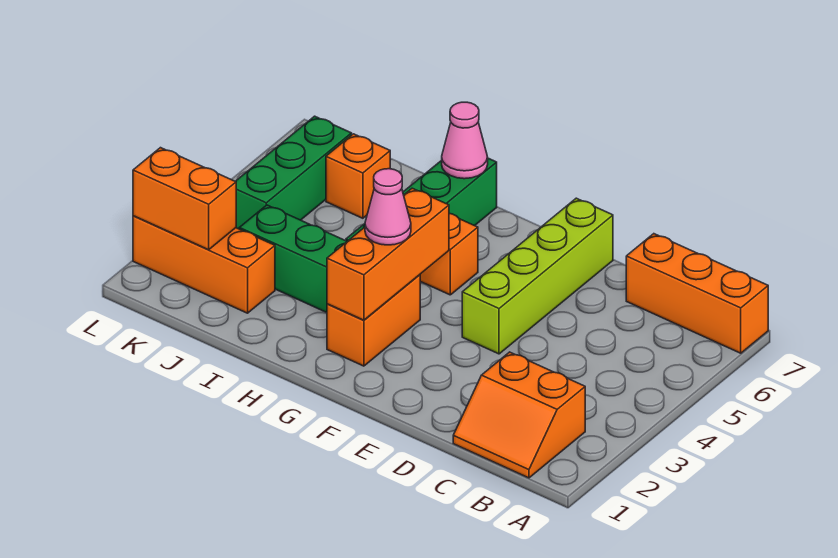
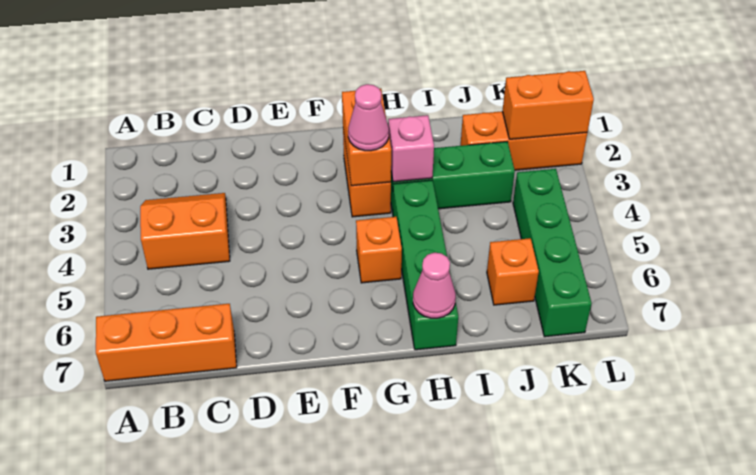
orange 2x2 slope [453,352,585,478] -> orange 2x2 slope moved to [140,193,230,269]
lime 1x4 brick [462,198,613,354] -> none
orange 1x3 brick [327,188,449,320] -> orange 1x2 brick [342,88,391,186]
none -> pink 1x1 brick [388,115,434,182]
green 1x3 brick [236,116,352,229] -> green 1x4 brick [513,169,592,337]

